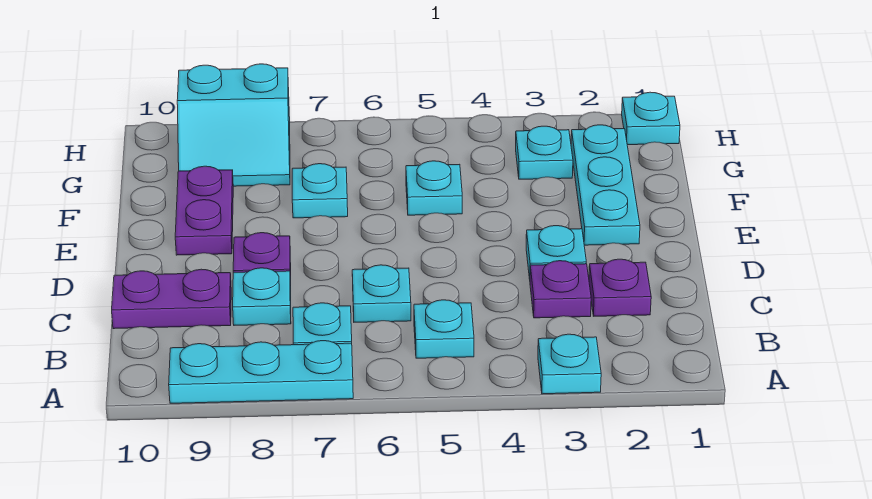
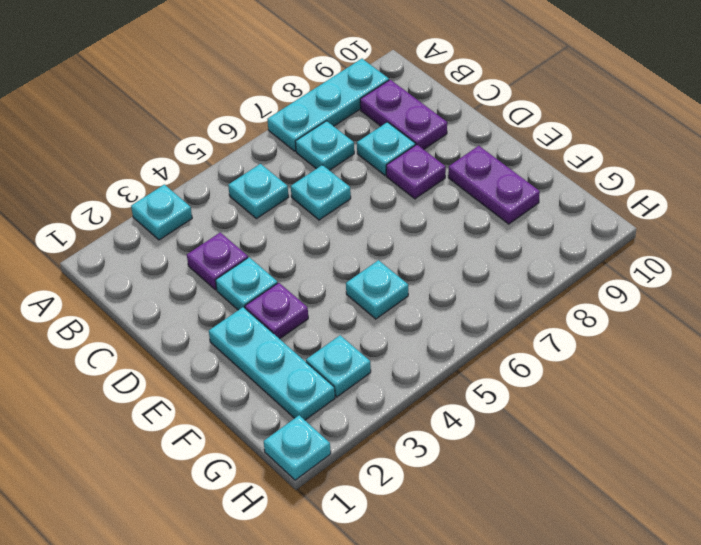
purple 1x1 plate [589,259,651,316] -> purple 1x1 plate moved to [245,283,308,339]
purple 1x2 plate [112,269,231,329] -> purple 1x2 plate turned to [360,80,447,149]
cyan 1x1 plate [292,164,348,218] -> none
cyan 2x2 slope [177,64,290,186] -> none

